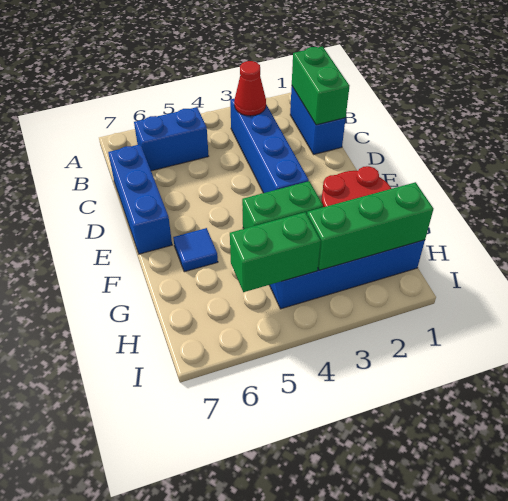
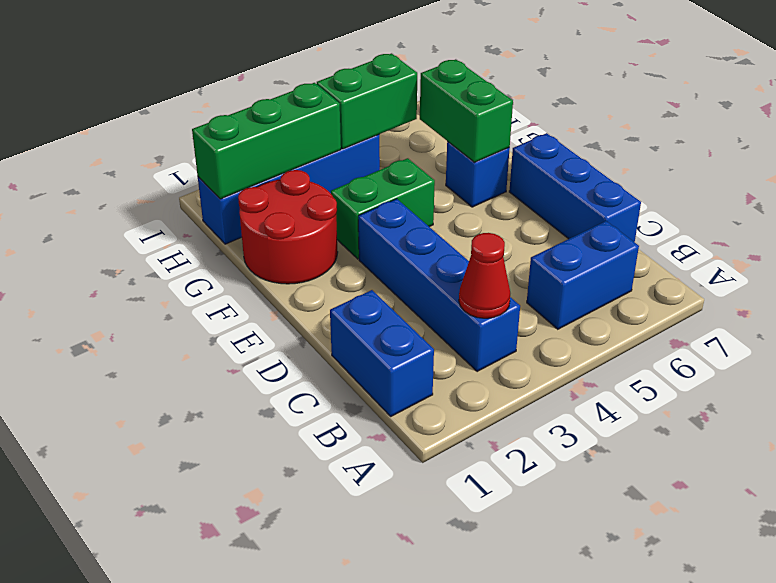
green 1x2 brick [292,46,349,125] -> green 1x2 brick moved to [420,59,513,162]
blue 1x1 tile [173,228,218,272] -> blue 1x1 brick [446,141,510,207]

